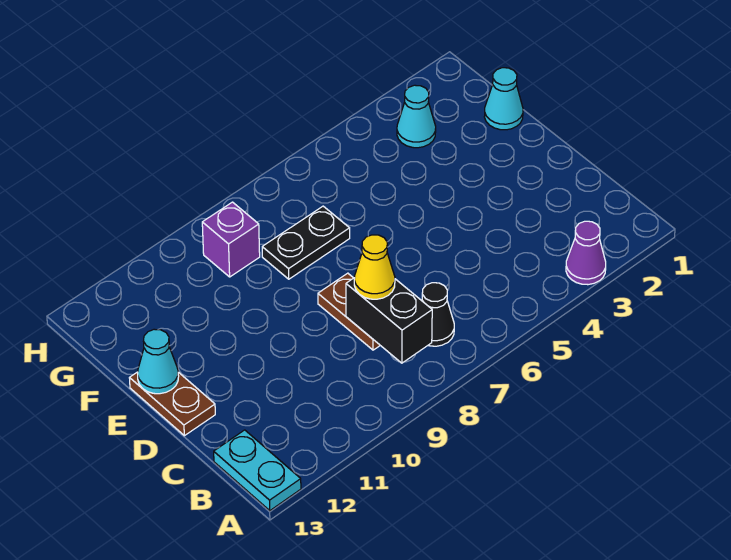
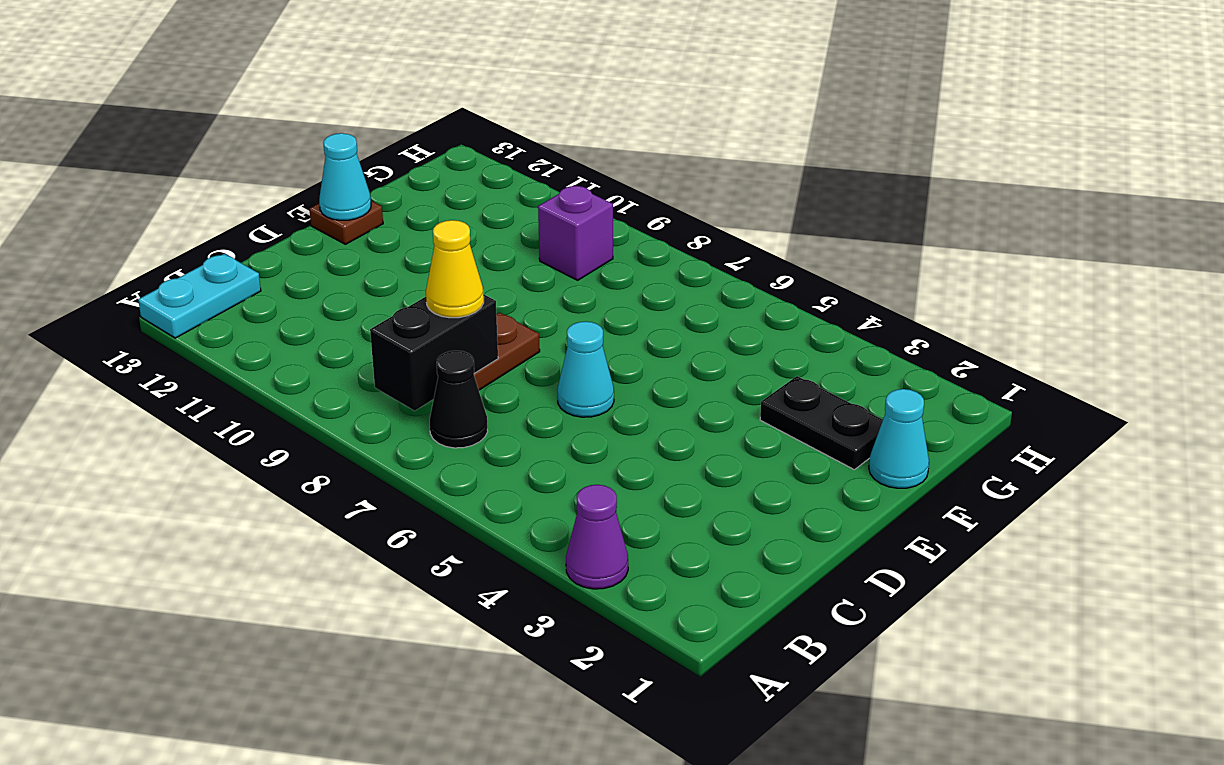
brown 1x2 plate [130,372,215,436] -> brown 1x1 plate [310,201,383,244]
black 1x2 plate [262,206,350,279] -> black 1x2 plate moved to [760,376,883,470]
cyan 1x1 cone [397,85,436,148] -> cyan 1x1 cone moved to [557,321,614,417]

